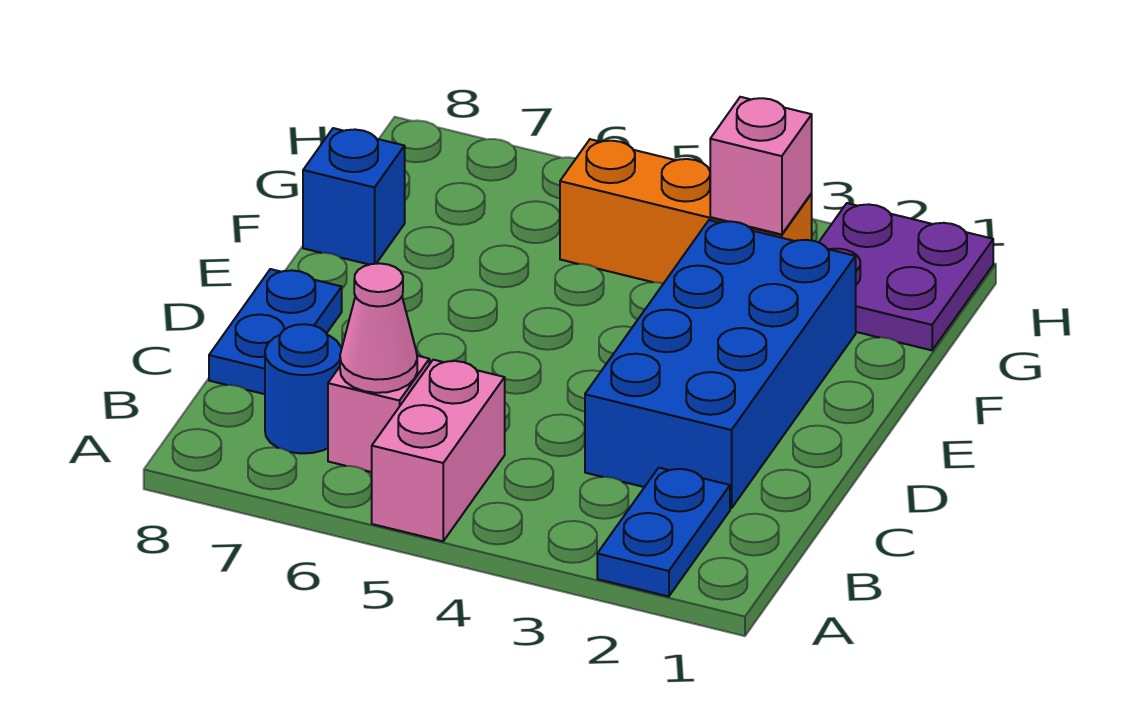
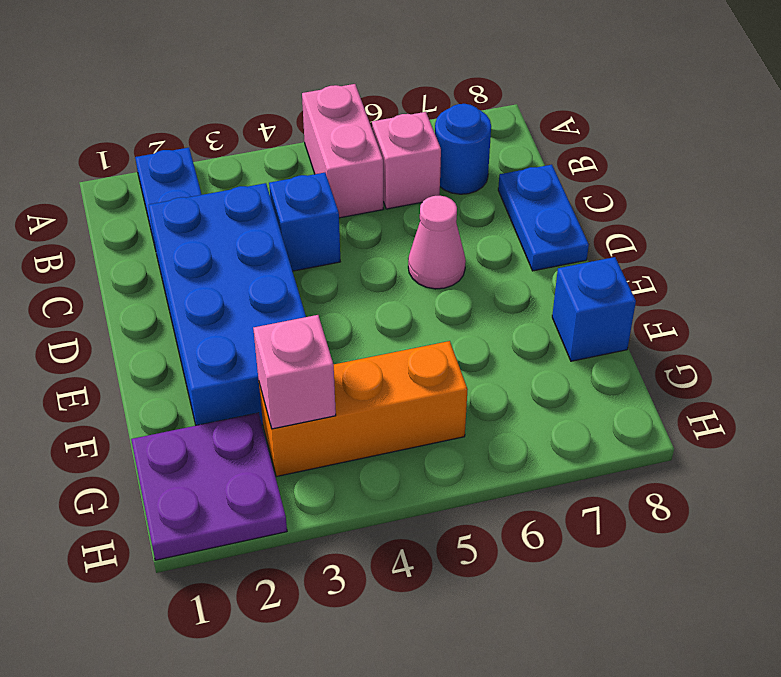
pink 1x1 cone [340,263,417,393] -> pink 1x1 cone moved to [408,196,466,289]
none -> blue 1x1 brick [269,173,340,271]

